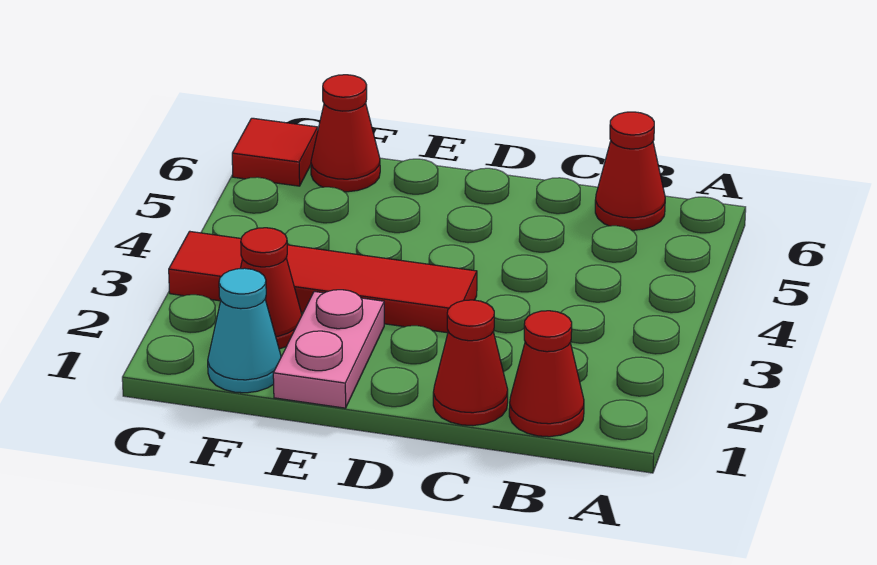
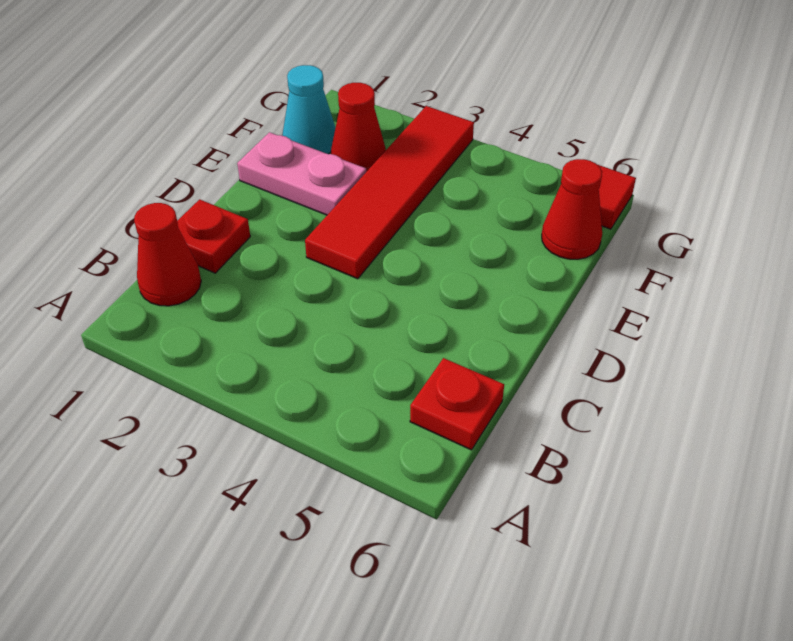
red 1x1 cone [595,112,665,230] -> red 1x1 plate [410,358,504,450]
red 1x1 cone [433,300,508,426] -> red 1x1 plate [177,199,250,273]

